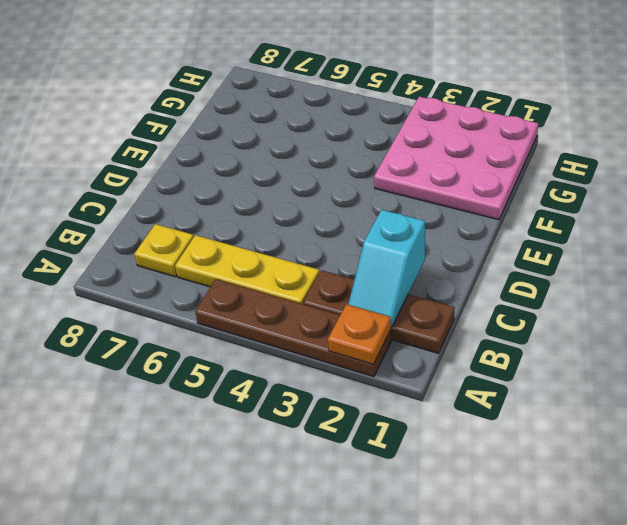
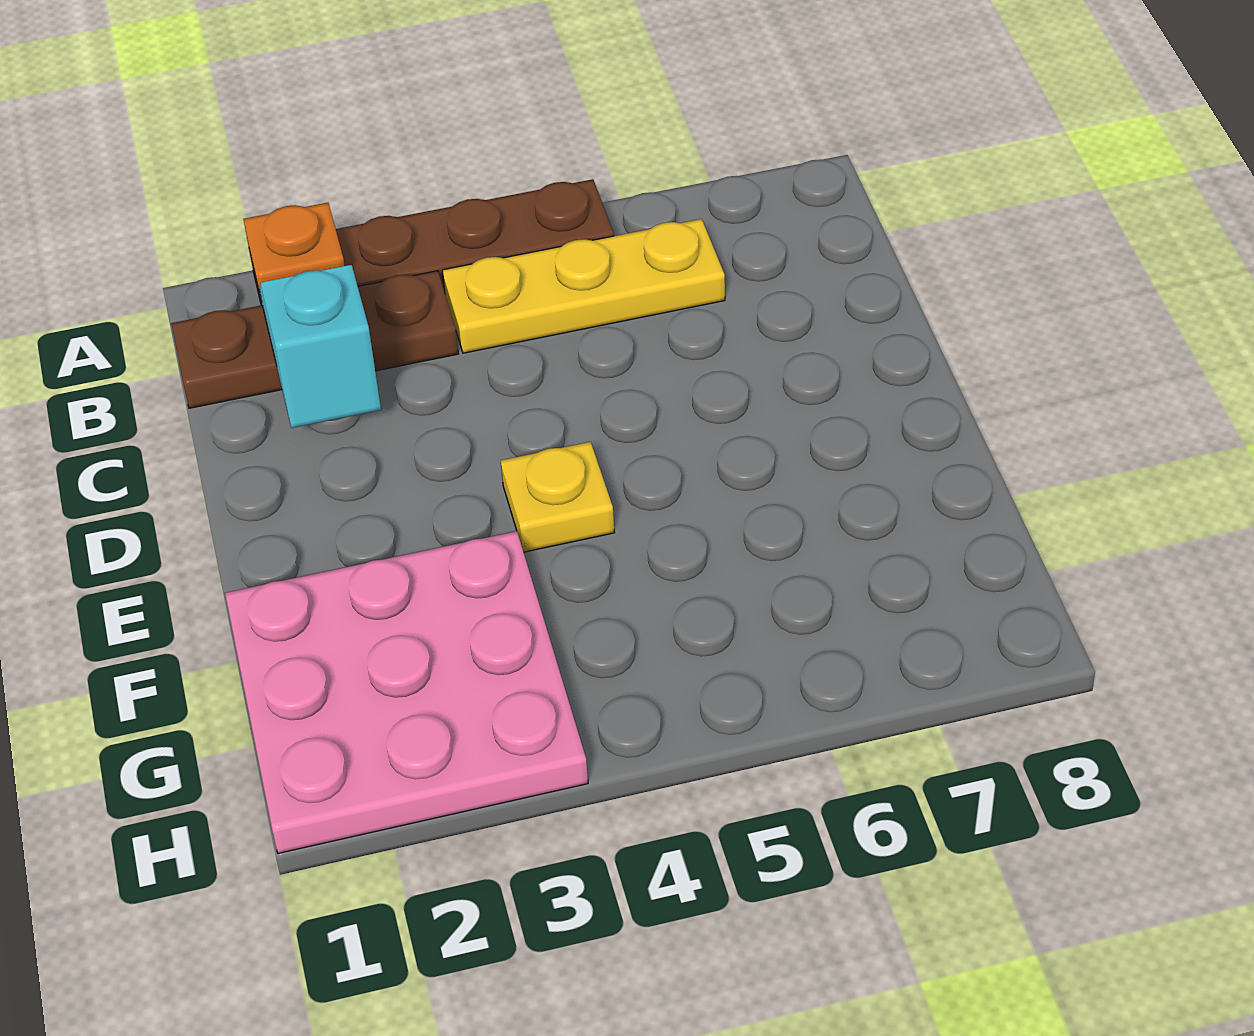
yellow 1x1 plate [134,224,194,277] -> yellow 1x1 plate moved to [501,442,615,552]

